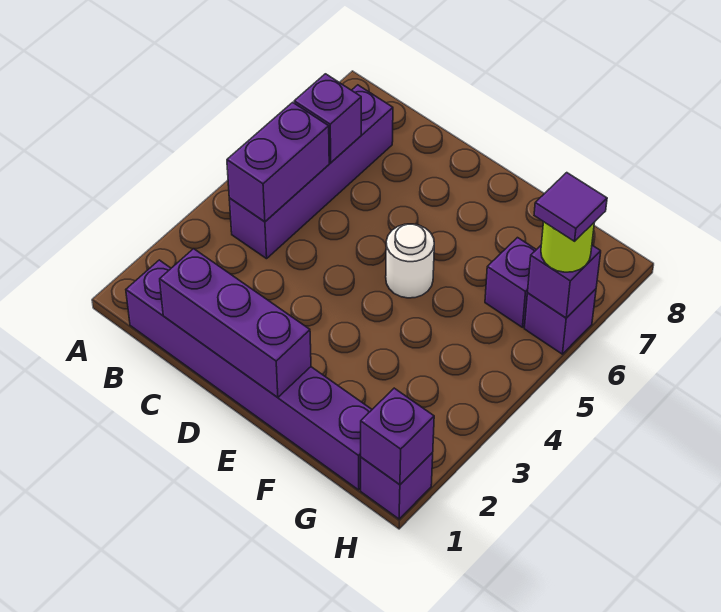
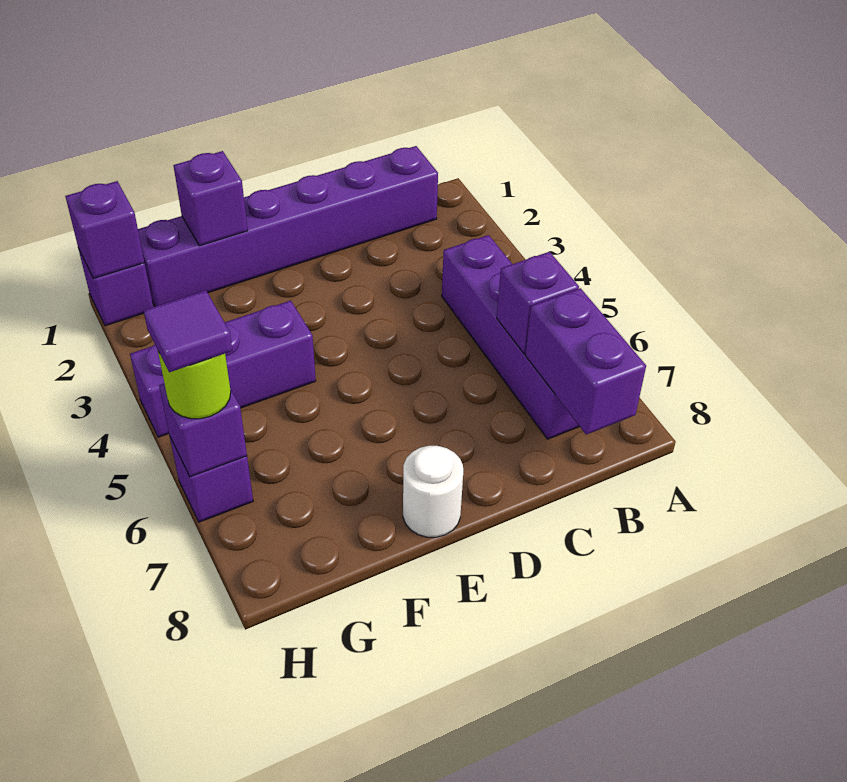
purple 1x2 brick [227,102,329,222] -> purple 1x2 brick moved to [525,288,646,435]
purple 1x3 brick [160,249,311,398] -> purple 1x3 brick moved to [130,301,316,437]
white 1x1 round brick [386,224,434,298] -> white 1x1 round brick moved to [403,446,463,537]
purple 1x1 brick [485,238,536,327] -> purple 1x1 brick moved to [173,151,248,246]

